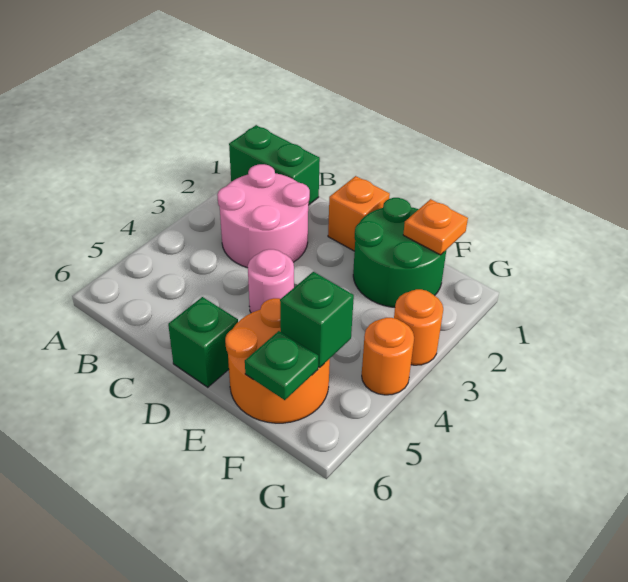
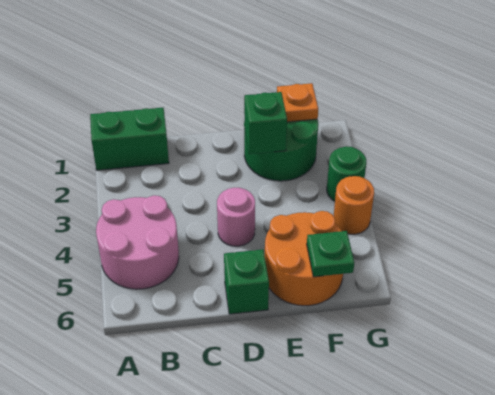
pink 2x2 round brick [217,164,310,268] -> pink 2x2 round brick moved to [96,195,179,289]
orange 1x1 brick [328,176,390,251] -> none
green 1x1 brick [280,272,354,367] -> green 1x1 brick moved to [244,92,287,154]
orange 1x1 round brick [394,289,443,365] -> green 1x1 round brick [327,146,366,201]

